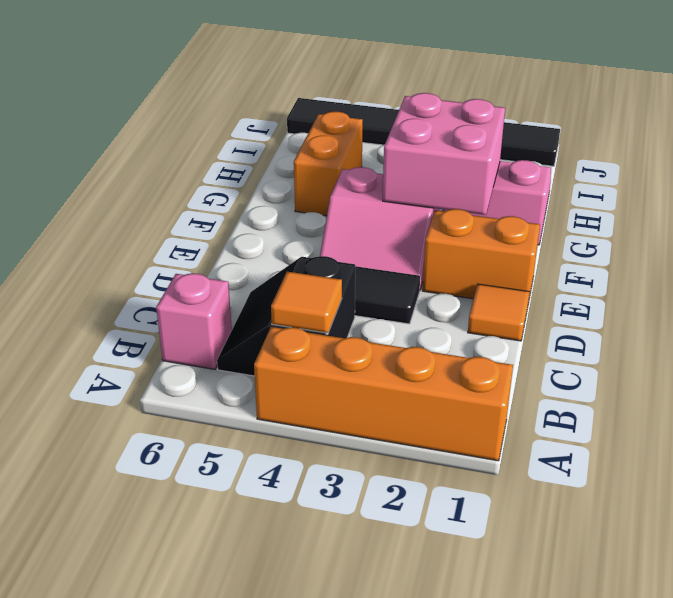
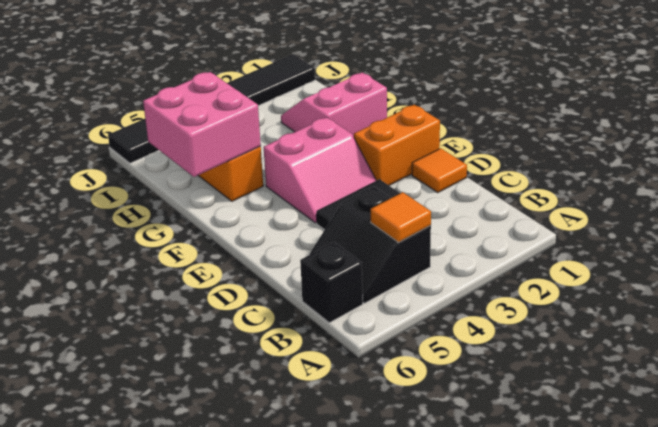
orange 1x4 brick [254,327,513,461] -> none
pink 1x1 brick [156,273,232,369] -> black 1x1 brick [300,242,363,323]
pink 2x2 brick [383,93,505,215] -> pink 2x2 brick moved to [143,72,261,177]

